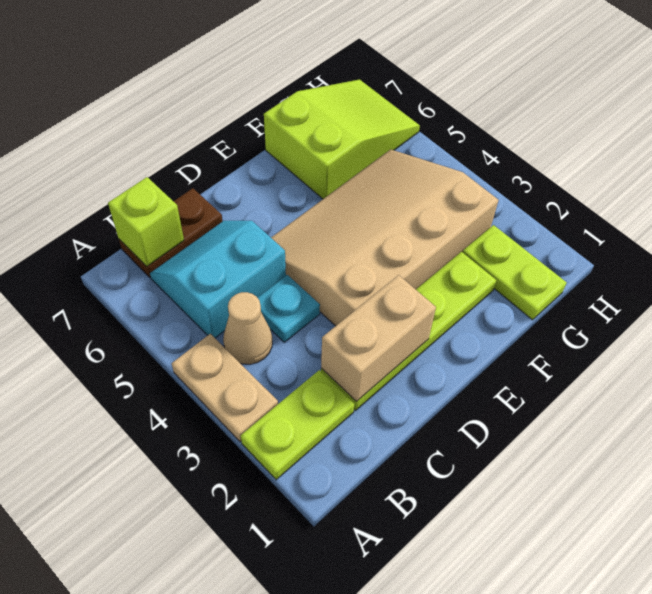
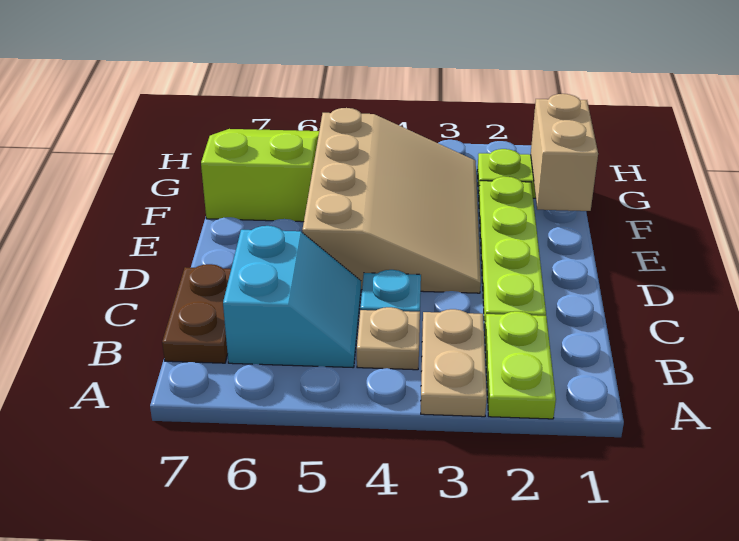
tan 1x2 plate [172,334,278,442] -> tan 1x2 plate turned to [421,309,487,417]
tan 1x1 cone [223,292,272,364] -> tan 1x1 plate [357,307,420,370]
cyan 2x2 slope [150,221,286,338] -> cyan 2x2 slope turned to [223,226,361,367]
lime 1x1 brick [108,177,184,266] -> none
tan 1x2 brick [321,275,436,402] -> tan 1x2 brick moved to [531,94,598,211]
tan 3x4 slope [271,149,499,326] -> tan 3x4 slope turned to [302,108,481,293]

